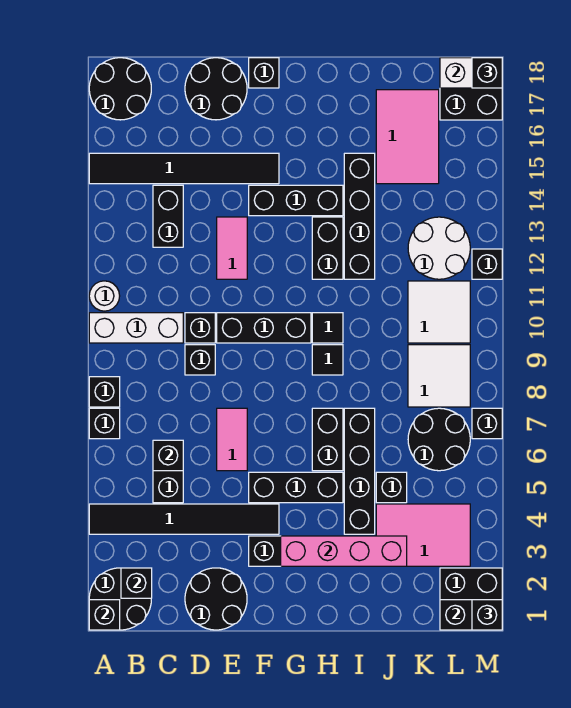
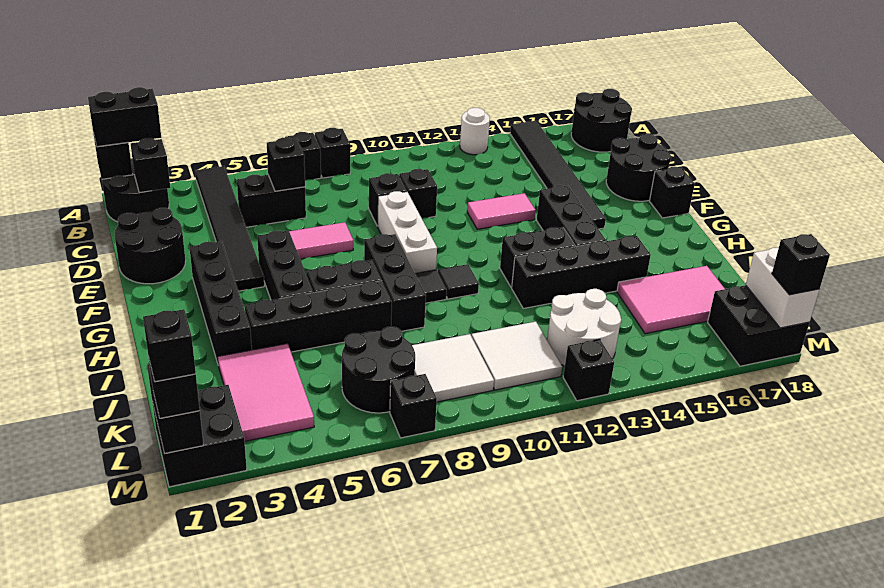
white 1x3 brick [89,313,183,343] -> white 1x3 brick moved to [378,191,437,273]
white 1x1 round brick [89,281,120,311] -> white 1x1 round brick moved to [460,108,490,155]
black 1x2 brick [153,185,183,247] -> black 1x2 brick moved to [88,87,161,147]
black 1x3 brick [217,313,311,343] -> black 1x3 brick moved to [364,234,426,331]
pink 1x4 brick [281,536,407,566] -> none
black 1x1 brick [376,472,407,503] -> black 1x1 brick moved to [143,309,196,382]

